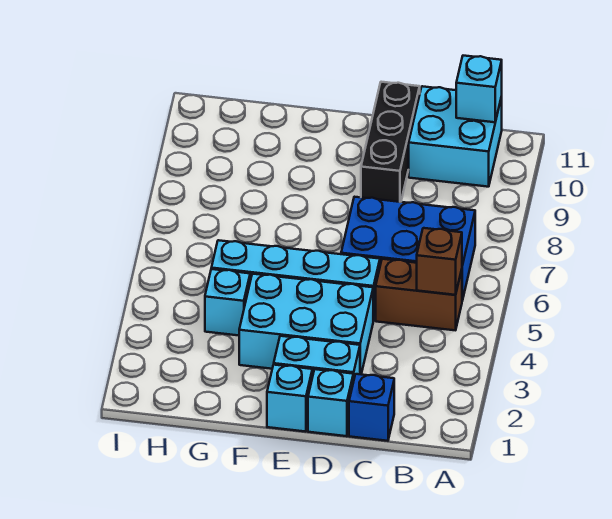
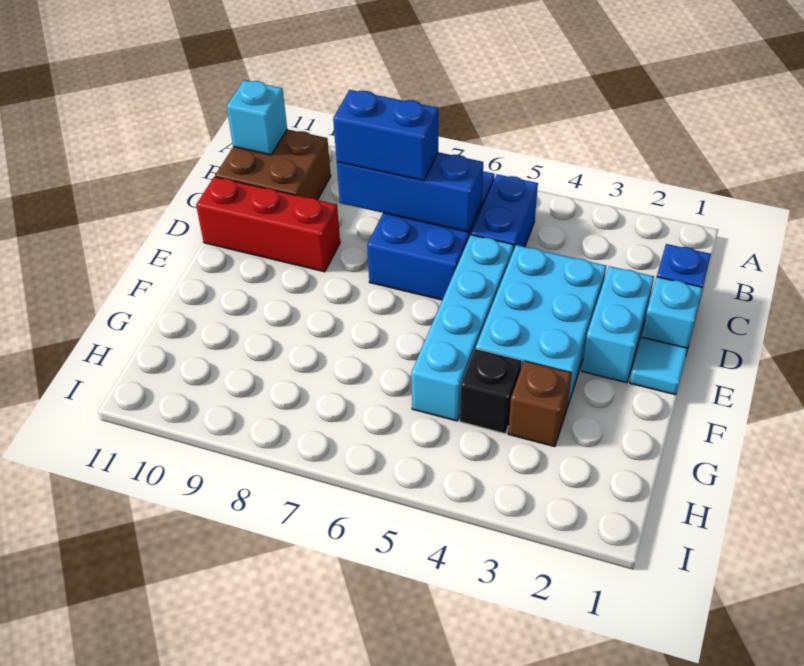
brown 1x2 brick [376,259,462,330] -> blue 1x2 brick [471,174,538,251]
brown 1x1 brick [417,228,462,295] -> brown 1x1 brick moved to [508,361,572,447]
cyan 2x2 brick [409,86,502,187] -> brown 2x2 brick [215,129,331,200]
none -> blue 1x3 brick [337,152,483,232]
none -> blue 1x2 brick [333,90,438,181]
black 1x3 brick [361,82,420,202] -> red 1x3 brick [196,177,340,272]
cyan 1x1 brick [267,365,312,432] -> cyan 1x1 tile [630,337,688,395]
cyan 1x1 brick [205,269,250,335] -> black 1x1 brick [460,349,522,434]

